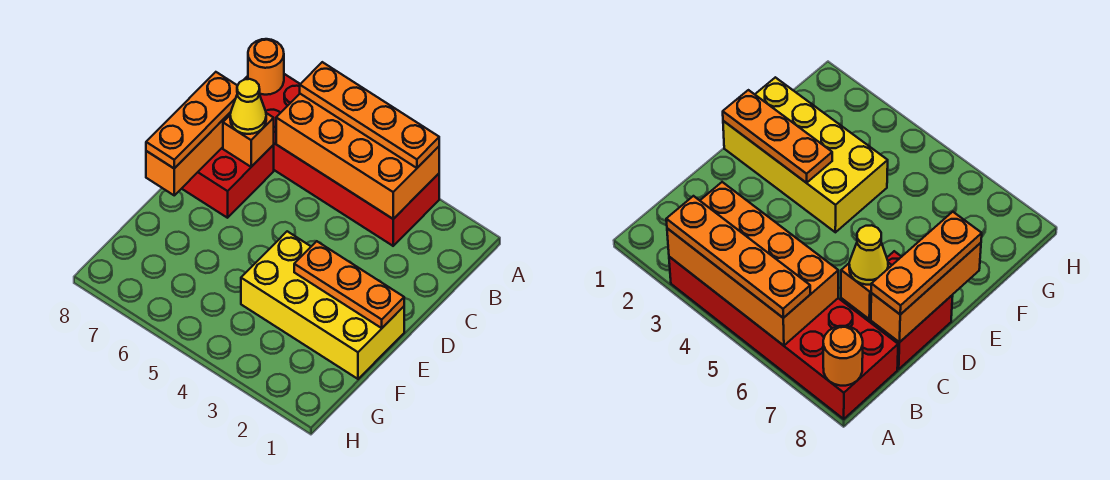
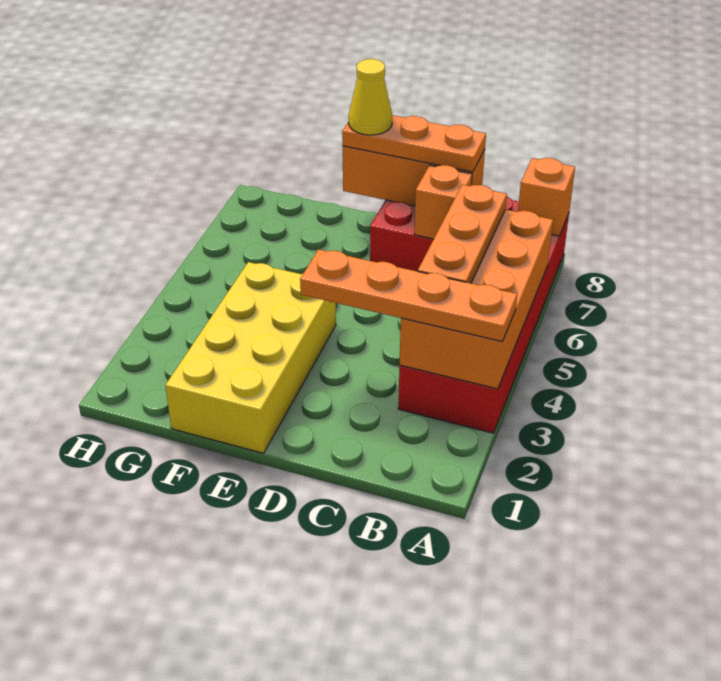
orange 1x4 plate [300,62,439,168] -> orange 1x4 plate turned to [300,249,517,341]
orange 1x1 round brick [248,39,284,95] -> orange 1x1 brick [518,158,575,236]
yellow 1x1 cone [230,79,266,134] -> yellow 1x1 cone moved to [349,59,393,135]
orange 1x3 plate [294,241,404,328] -> orange 1x3 plate moved to [418,185,507,283]

